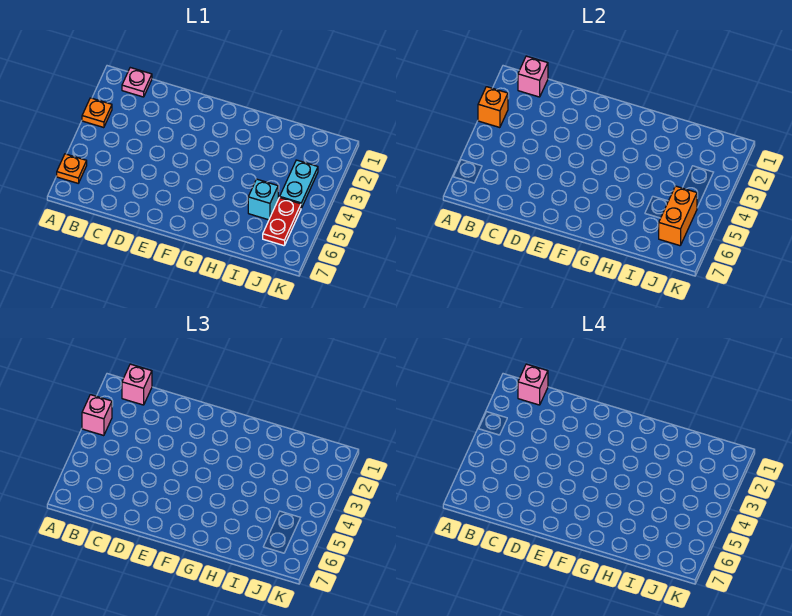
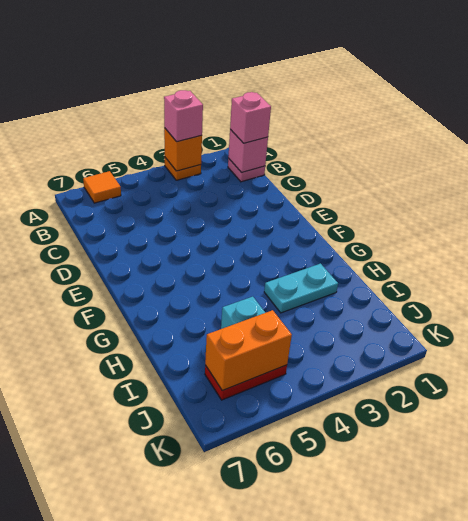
orange 1x1 plate [57,154,87,183] -> orange 1x1 tile [83,171,121,203]
pink 1x1 brick [518,364,548,405] -> none
cyan 1x2 plate [280,160,318,208] -> cyan 1x2 plate moved to [264,264,338,313]

